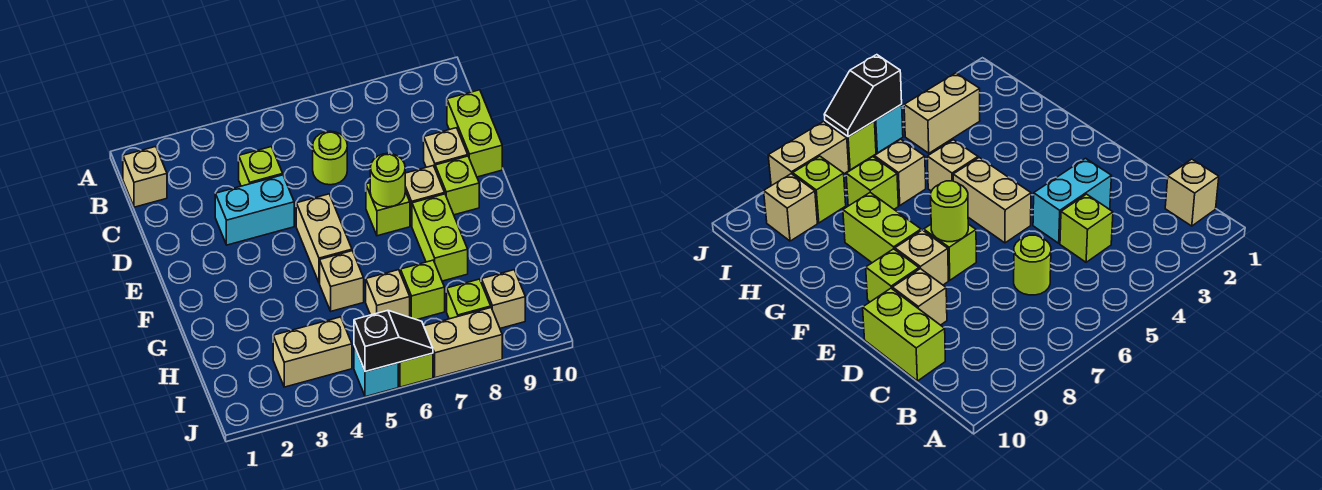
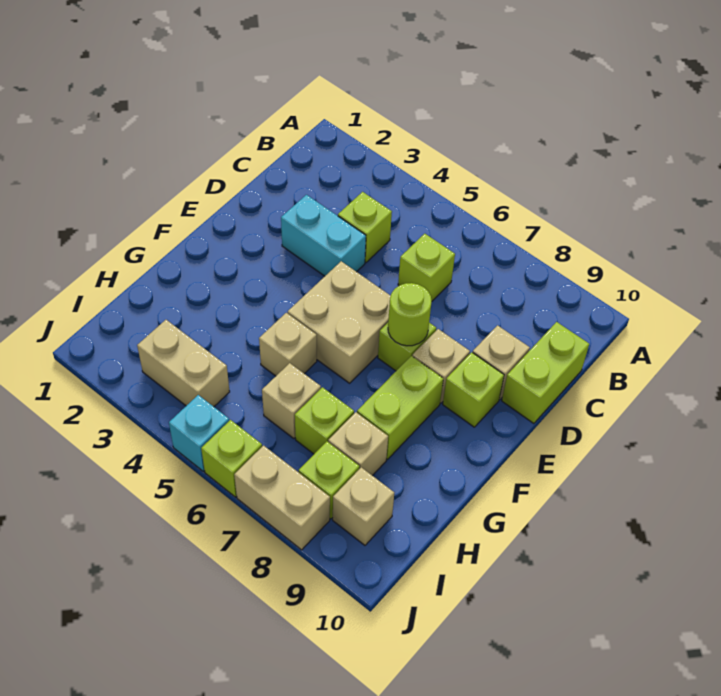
tan 1x1 brick [123,147,167,207] -> tan 1x1 brick moved to [328,412,388,476]
lime 1x1 round brick [313,131,347,185] -> lime 1x1 brick [398,234,455,301]
tan 1x2 brick [296,194,352,283] -> tan 2x2 brick [288,261,391,383]
black 1x2 slope [354,310,433,372] -> none

